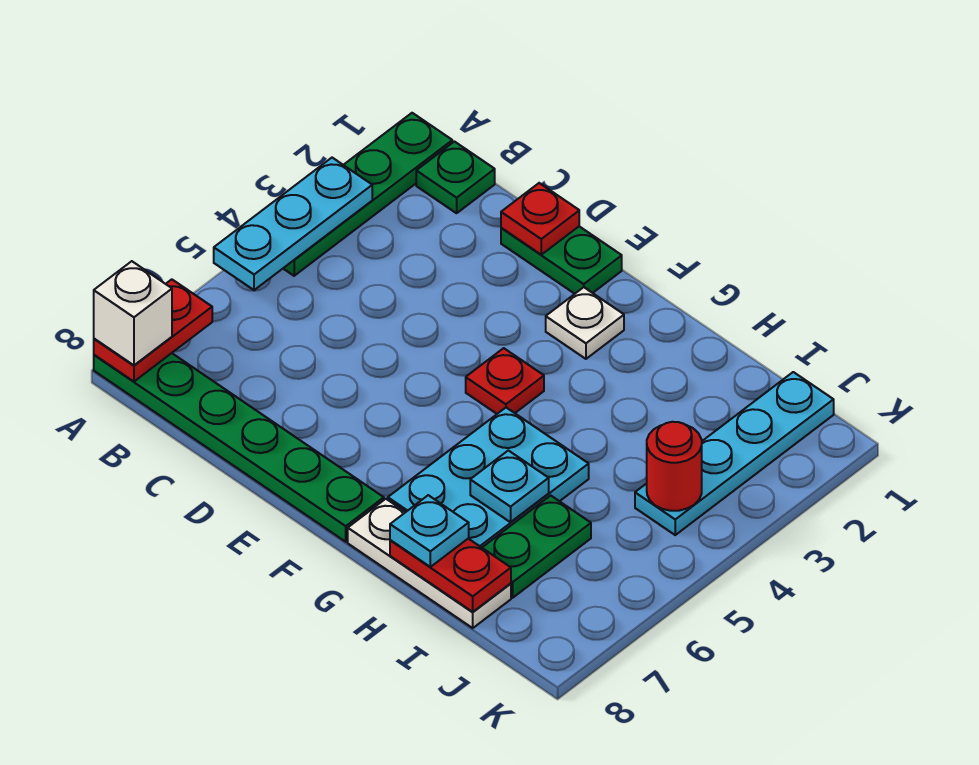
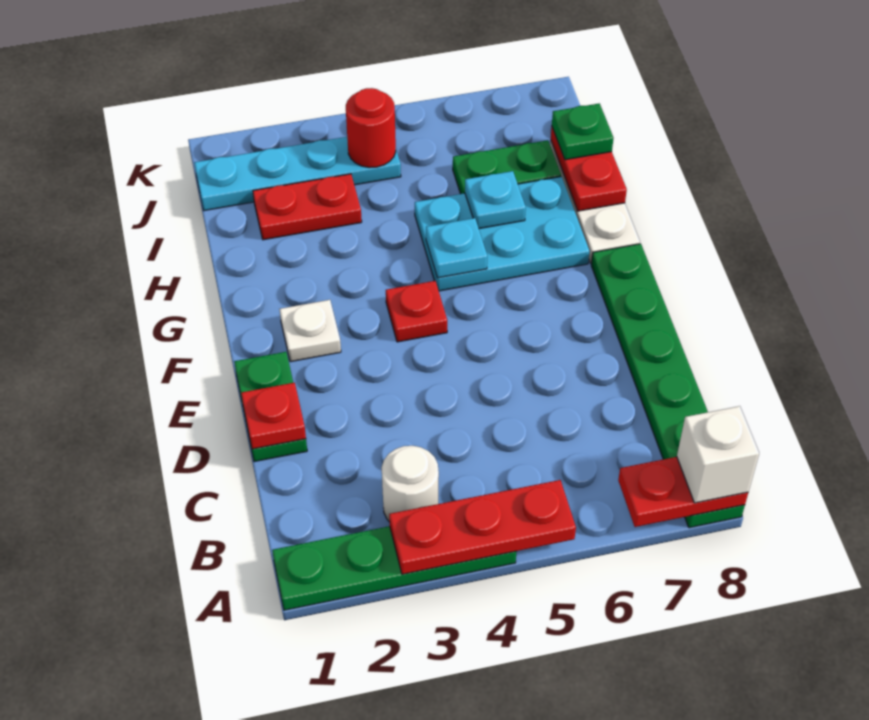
cyan 1x3 plate [214,158,372,290] -> red 1x3 plate [389,480,576,574]
green 1x1 plate [416,142,495,213] -> green 1x1 plate moved to [552,103,614,160]
none -> white 1x1 round brick [382,446,439,521]
cyan 1x1 plate [390,495,469,567] -> cyan 1x1 plate moved to [426,218,487,278]
none -> red 1x2 plate [253,174,362,240]

